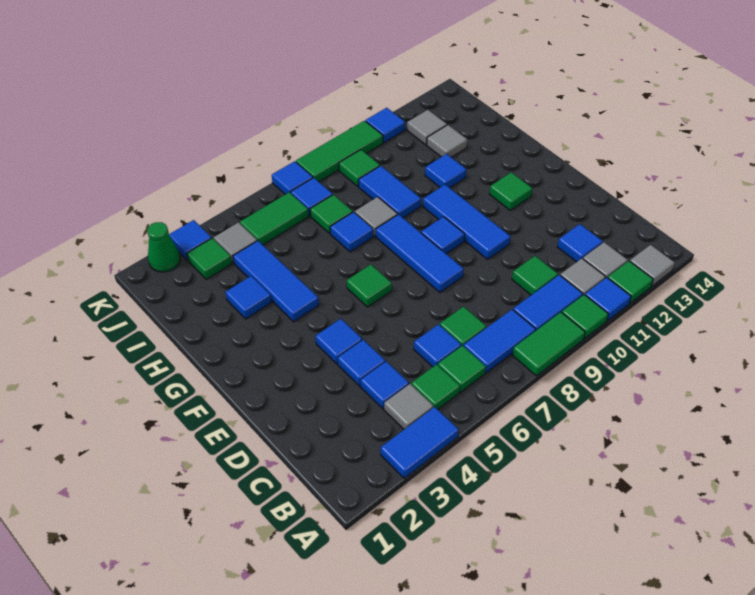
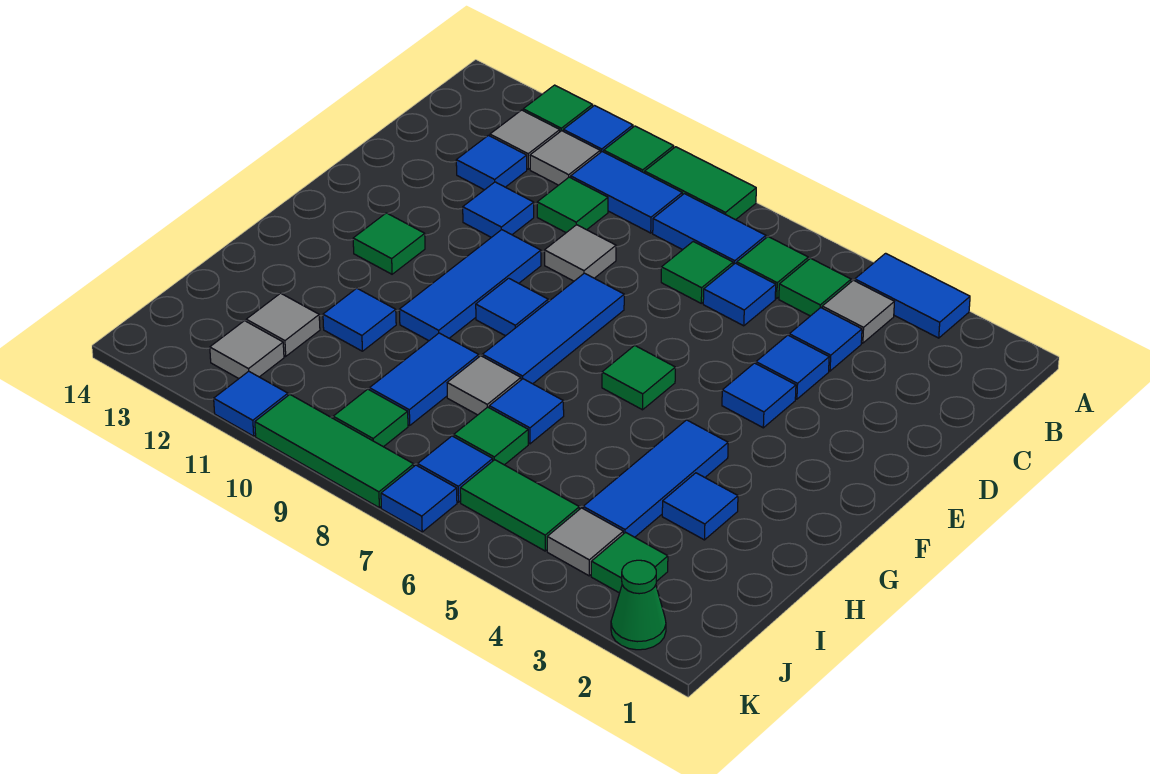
grey 1x1 tile [630,245,675,286] -> grey 1x1 tile moved to [545,225,616,281]
blue 1x1 tile [169,220,212,260] -> blue 1x1 tile moved to [463,182,534,237]

